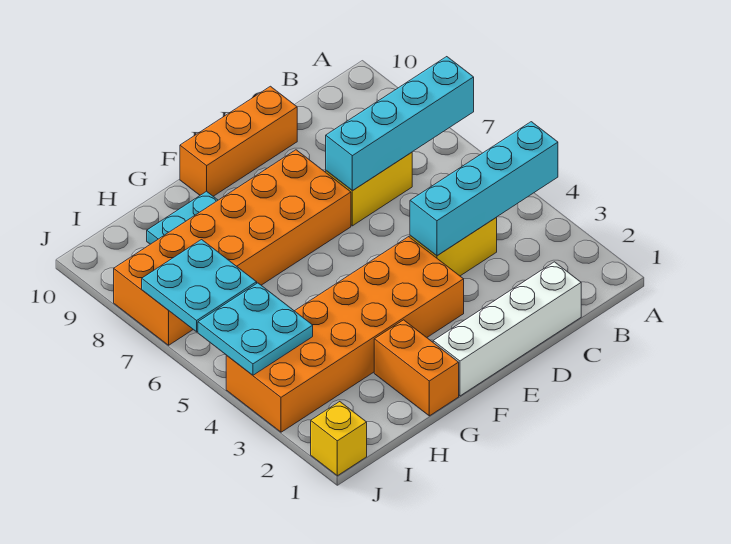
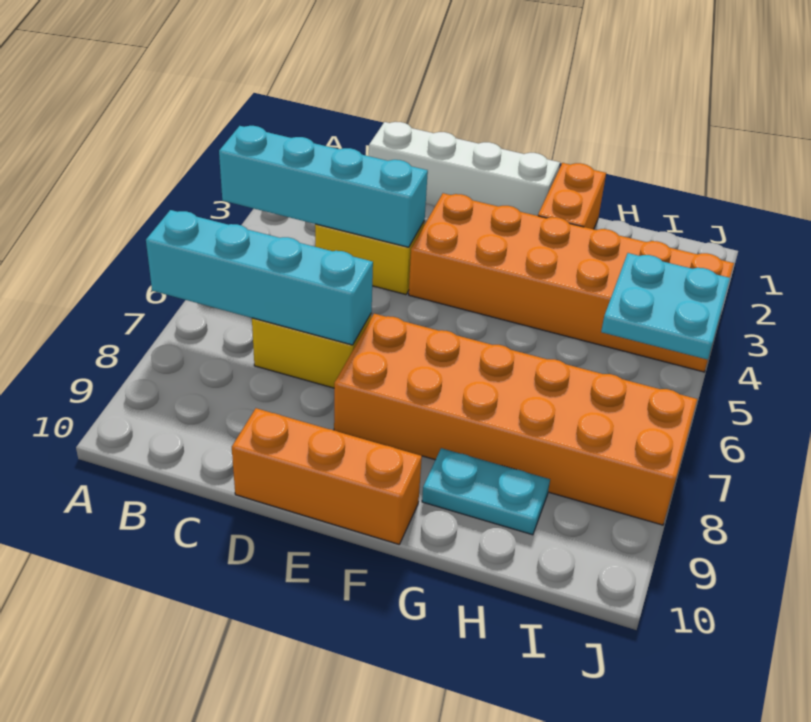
cyan 2x2 plate [142,240,257,332] -> none
yellow 1x1 brick [311,402,367,476] -> none

